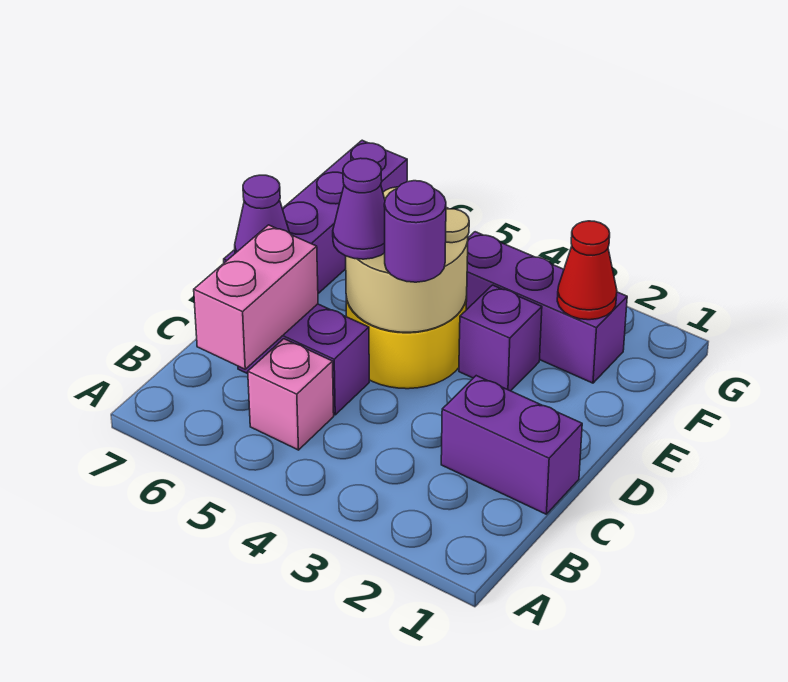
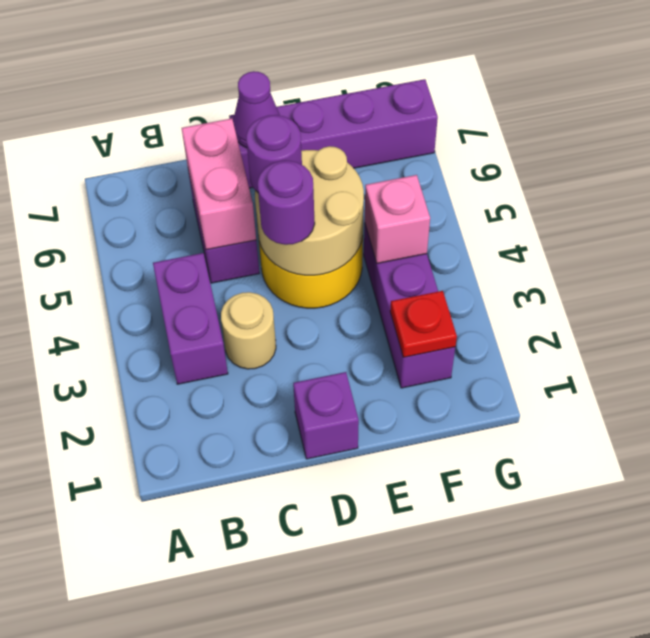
pink 1x1 brick [248,339,334,450] -> pink 1x1 brick moved to [365,175,430,263]
pink 1x2 brick [194,225,318,369] -> pink 1x2 brick turned to [182,118,256,250]
purple 1x2 brick [441,376,582,514] -> purple 1x2 brick moved to [153,253,228,384]
none -> tan 1x1 round brick [221,292,276,369]
purple 1x1 cone [333,158,385,259] -> purple 1x1 round brick [246,115,302,192]
purple 1x1 brick [459,285,542,391] -> purple 1x1 brick moved to [293,372,359,459]
red 1x1 cone [557,221,617,320] -> red 1x1 plate [390,291,457,357]

